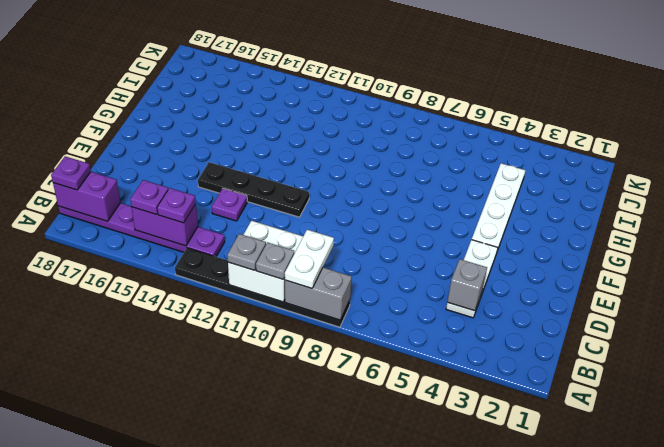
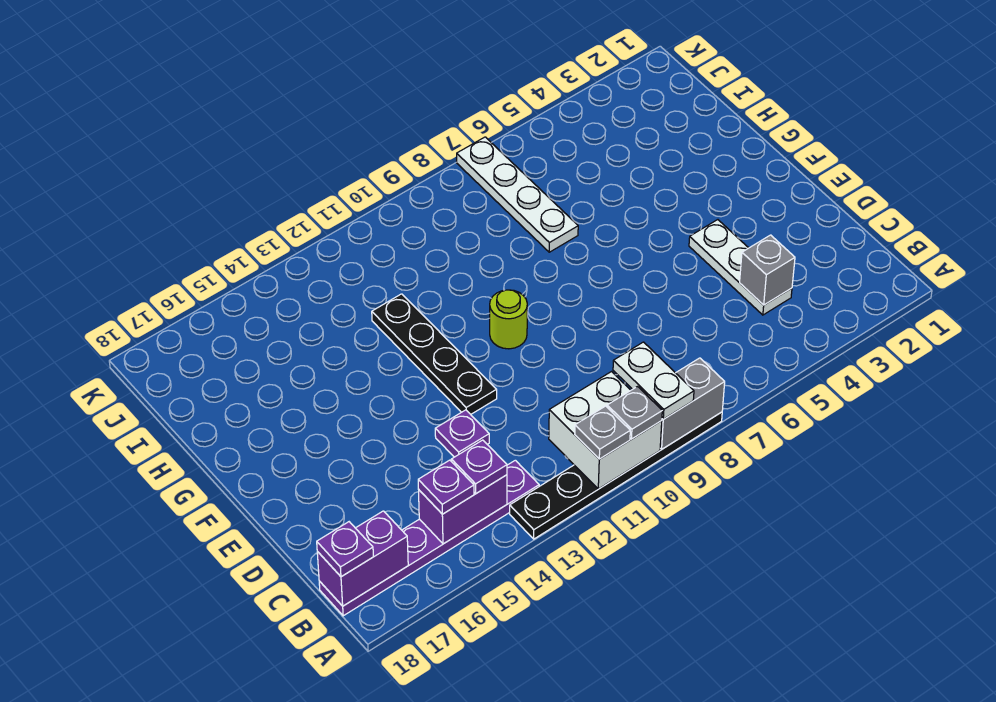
black 1x4 plate [198,162,309,217] -> black 1x4 plate turned to [372,294,497,414]
white 1x4 plate [472,163,526,251] -> white 1x4 plate moved to [457,137,578,252]
none -> lime 1x1 round brick [490,290,527,349]

